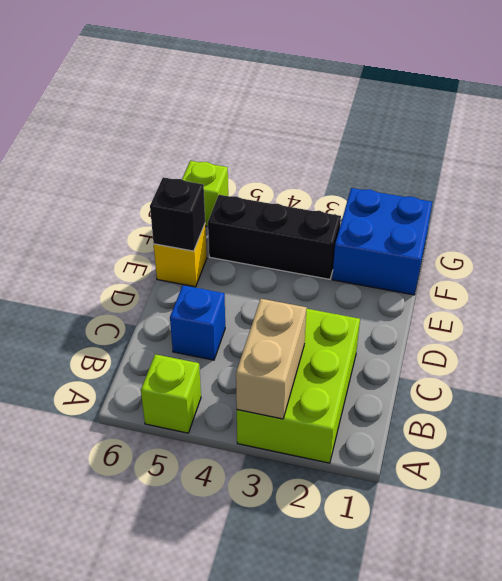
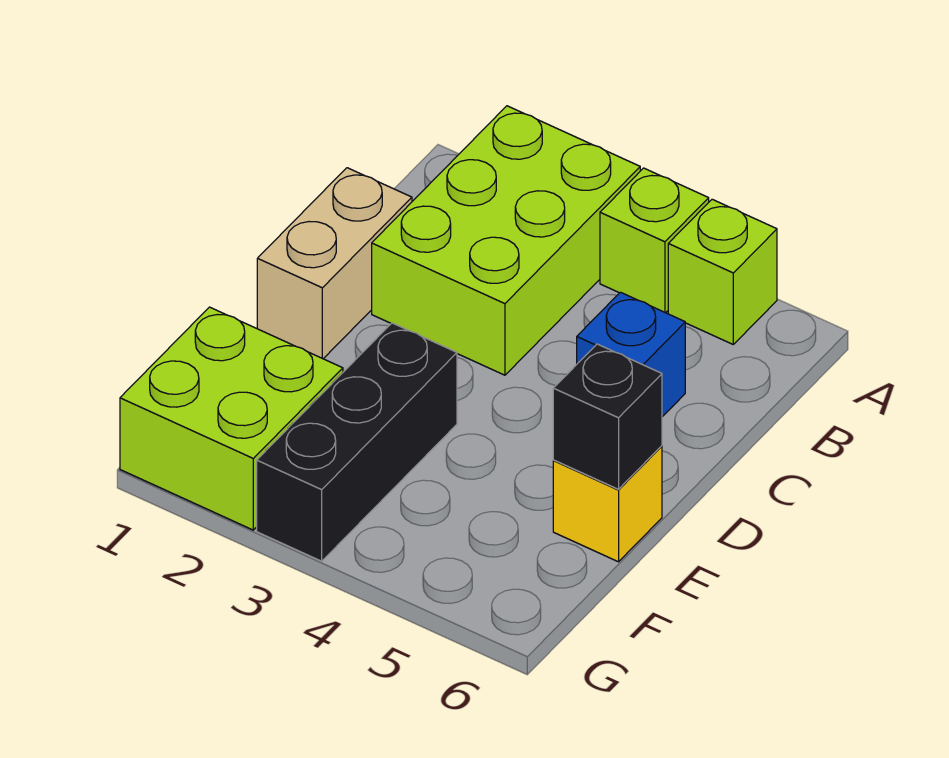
tan 1x2 brick [236,299,307,419] -> tan 1x2 brick moved to [257,168,412,359]
blue 2x2 brick [332,188,432,295] -> lime 2x2 brick [120,307,343,530]
black 1x3 brick [208,195,341,279] -> black 1x3 brick turned to [257,323,457,561]
lime 1x1 brick [182,161,228,227] -> lime 1x1 brick moved to [600,168,709,313]

